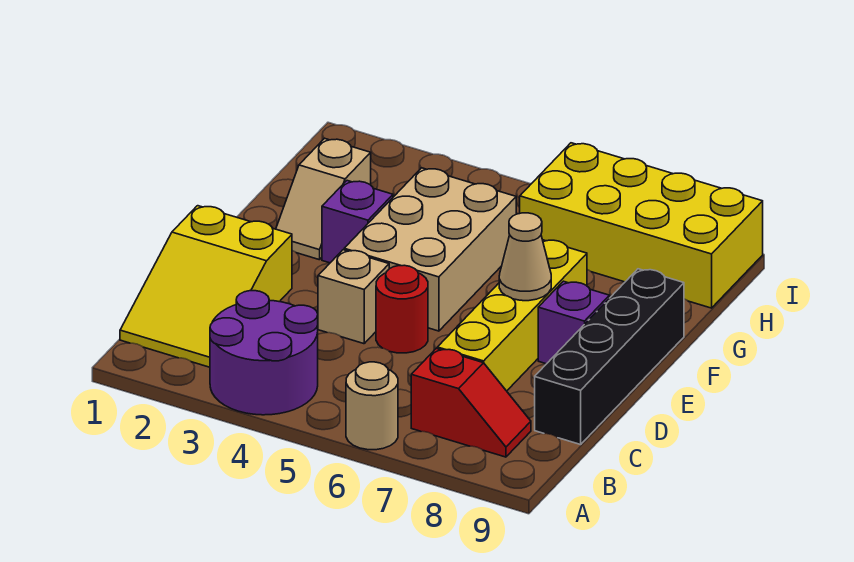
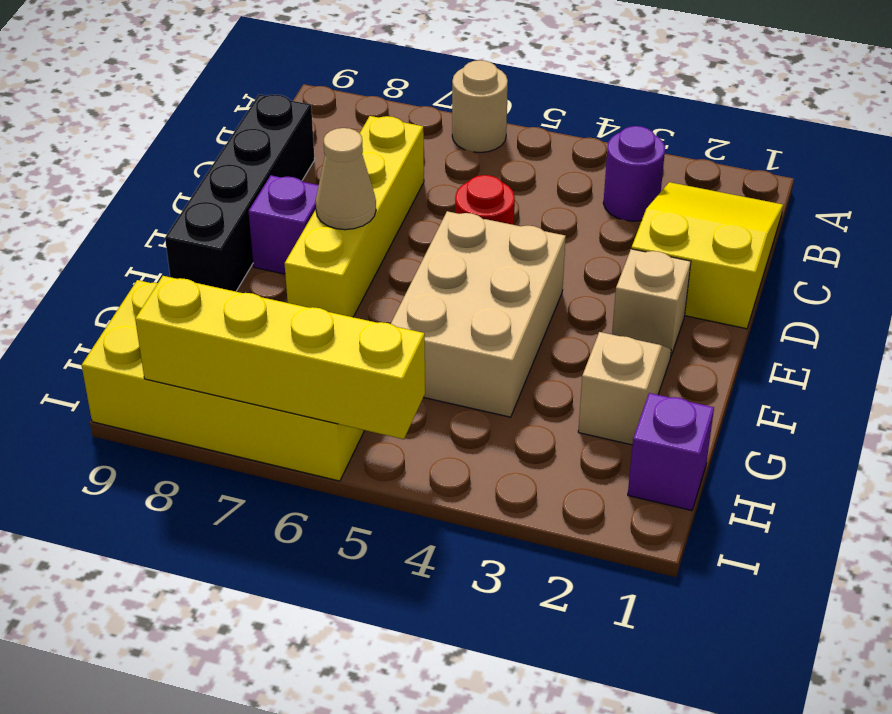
purple 2x2 round brick [210,291,318,415] -> purple 1x1 round brick [603,126,665,221]
red 1x2 slope [411,348,531,457] -> none
tan 1x1 brick [318,250,389,344] -> tan 1x1 brick moved to [612,249,691,356]
purple 1x1 brick [322,181,393,263] -> purple 1x1 brick moved to [628,393,714,510]
none -> yellow 1x4 brick [135,276,425,439]

